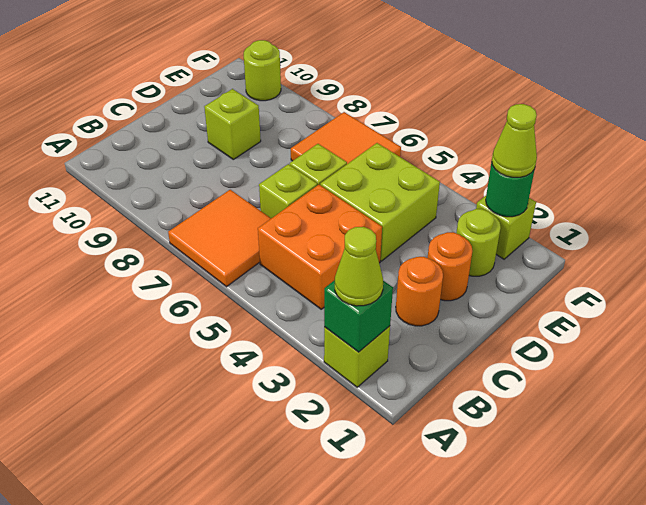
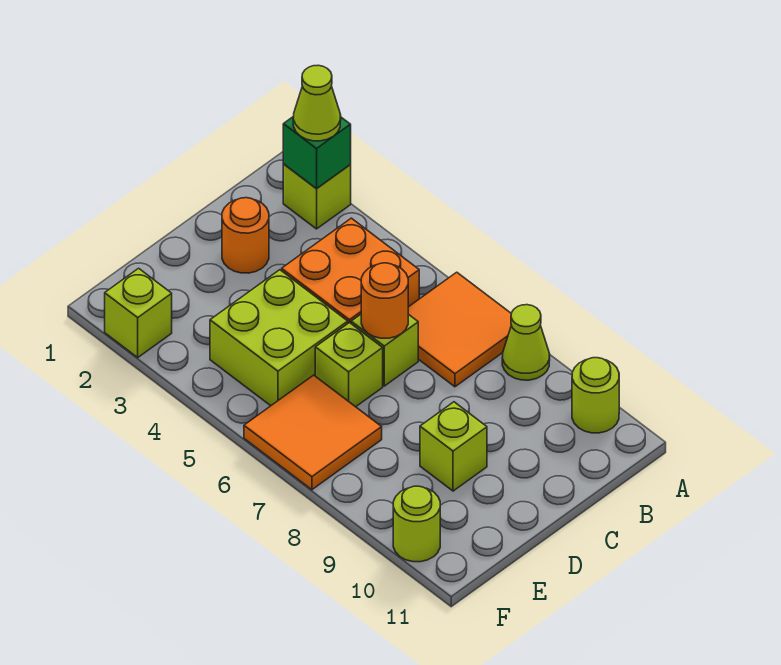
orange 1x1 round brick [428,232,472,301] -> orange 1x1 round brick moved to [361,263,408,338]
lime 1x1 round brick [456,209,501,276] -> lime 1x1 round brick moved to [572,358,619,433]
green 1x1 round brick [486,162,535,217] -> none
lime 1x1 cone [492,104,537,177] -> lime 1x1 cone moved to [502,305,550,380]

